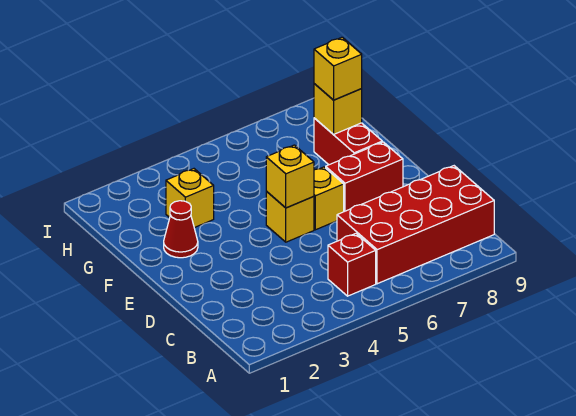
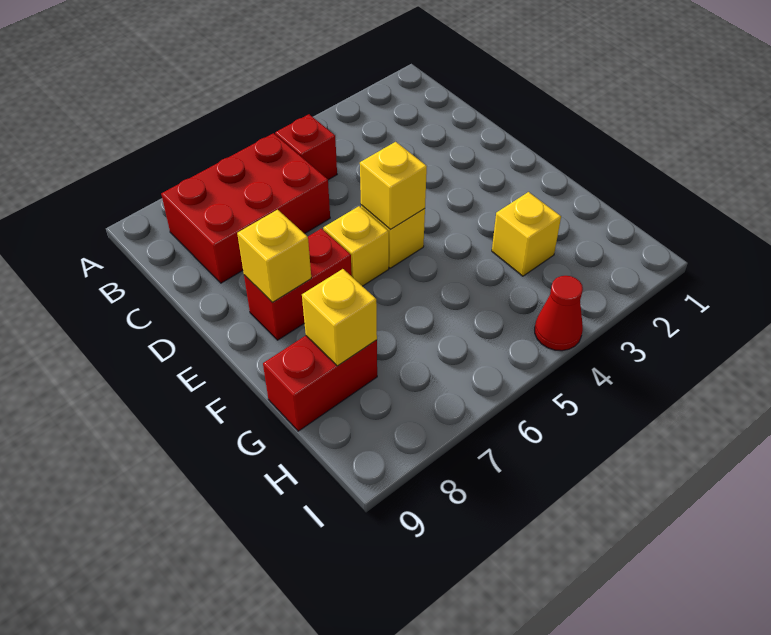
red 2x4 brick [337,166,494,284] -> red 2x3 brick [161,133,330,283]
red 1x1 cone [164,201,198,258] -> red 1x1 cone moved to [535,276,583,351]
red 1x2 brick [314,118,382,165] -> red 1x2 brick turned to [263,336,377,431]
yellow 1x1 brick [314,37,362,100] -> yellow 1x1 brick moved to [237,210,311,302]

